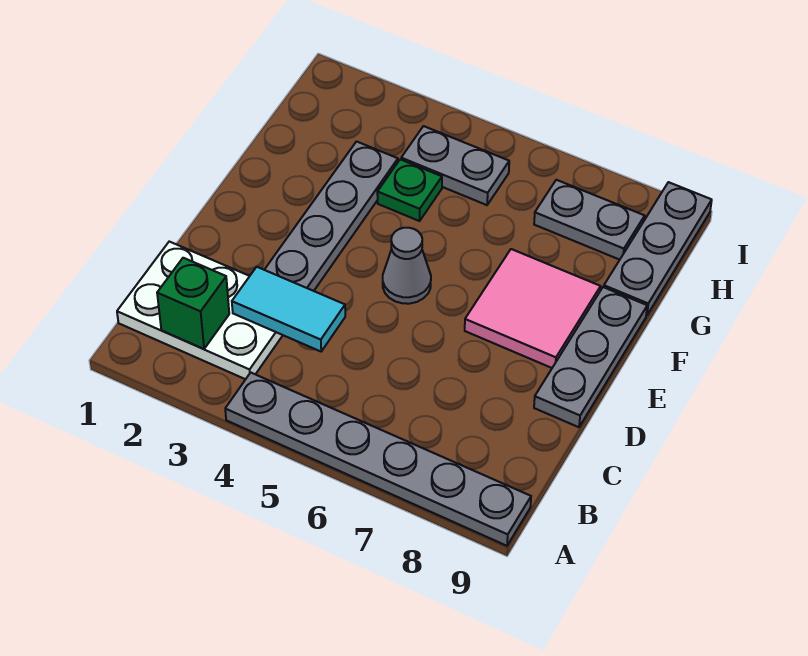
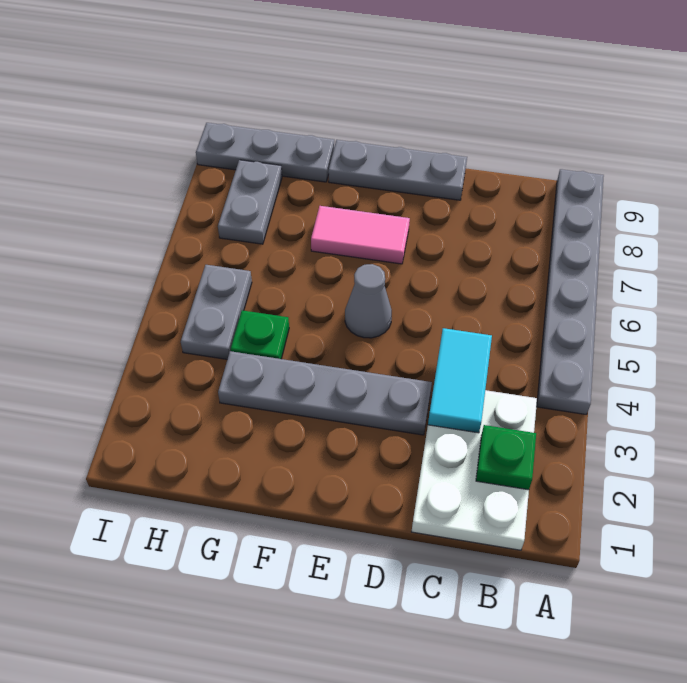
green 1x1 brick [157,258,229,349] -> green 1x1 plate [476,425,536,490]
pink 2x2 tile [465,249,601,368] -> pink 1x2 tile [311,206,410,264]

